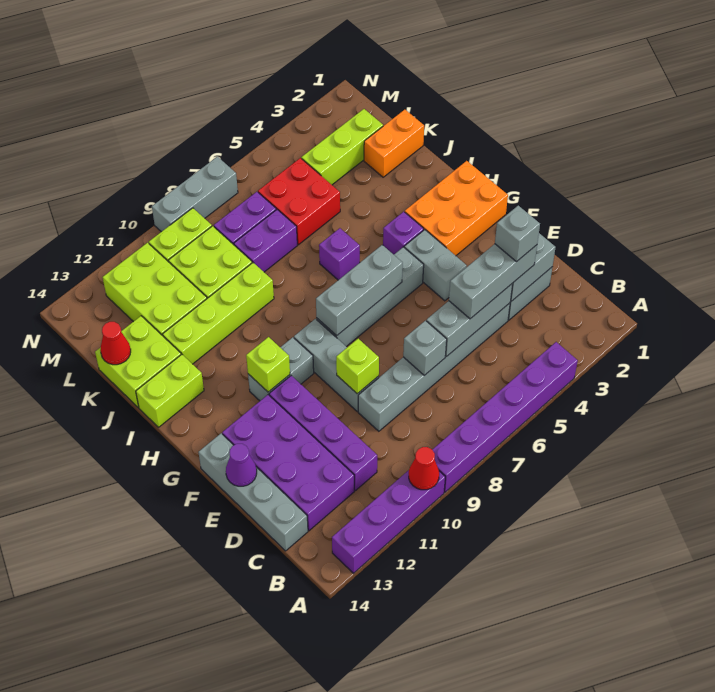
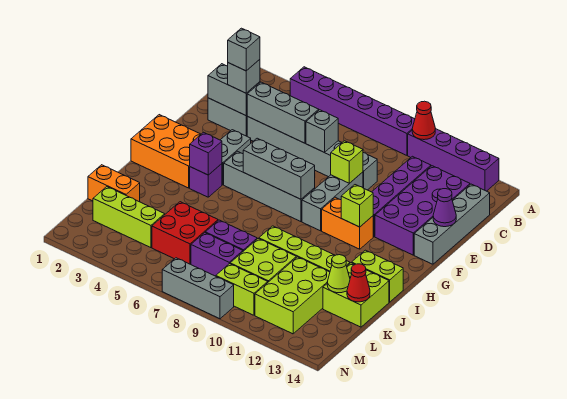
grey 1x3 brick [449,244,537,319] -> grey 1x1 brick [228,59,260,93]
grey 1x2 brick [248,337,314,401] -> orange 1x2 brick [322,197,373,249]
purple 1x1 brick [319,228,360,280] -> purple 1x1 brick moved to [190,132,222,175]
none -> lime 1x1 cone [327,255,350,293]

